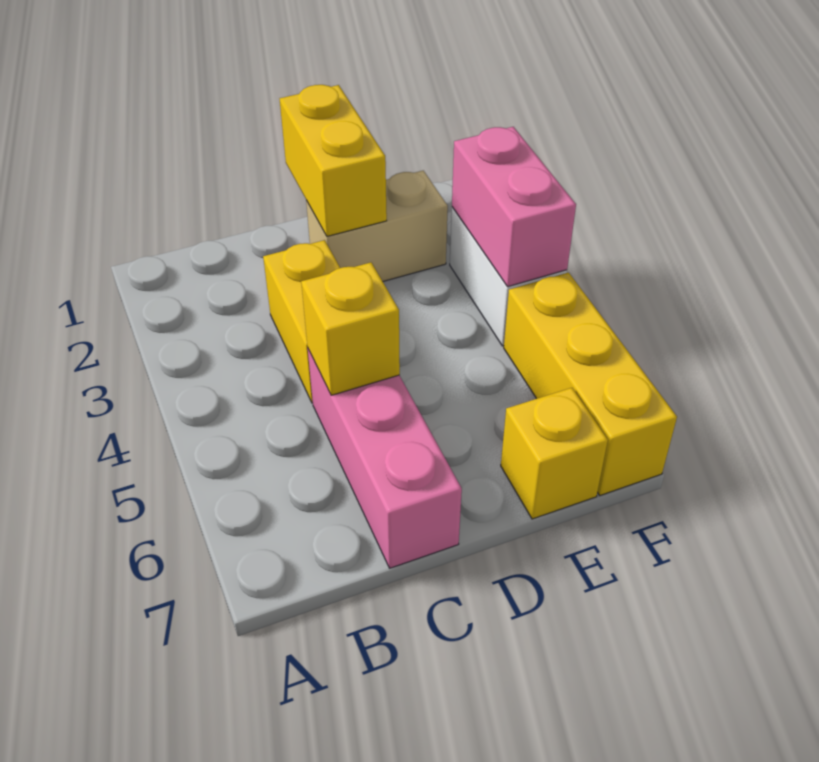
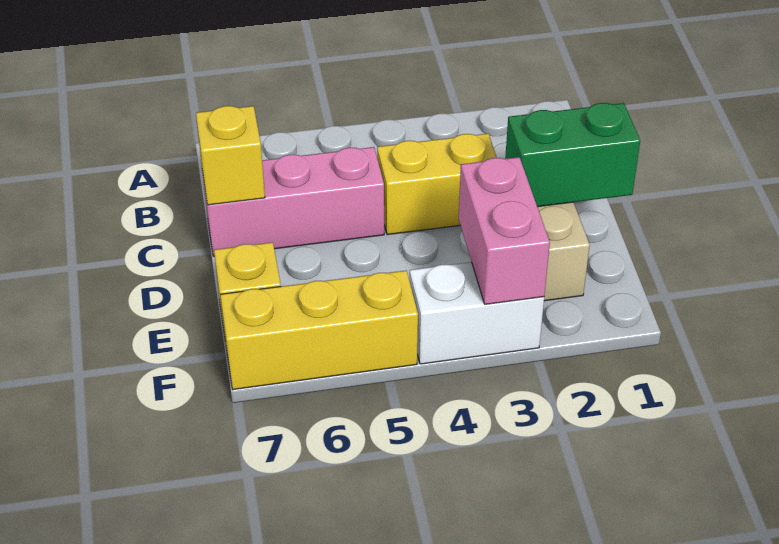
yellow 1x1 brick [301,262,400,395] -> yellow 1x1 brick moved to [196,106,265,205]
yellow 1x2 brick [280,85,387,236] -> green 1x2 brick [505,103,640,207]
pink 1x2 brick [452,127,576,287] -> pink 1x2 brick turned to [459,157,550,304]

